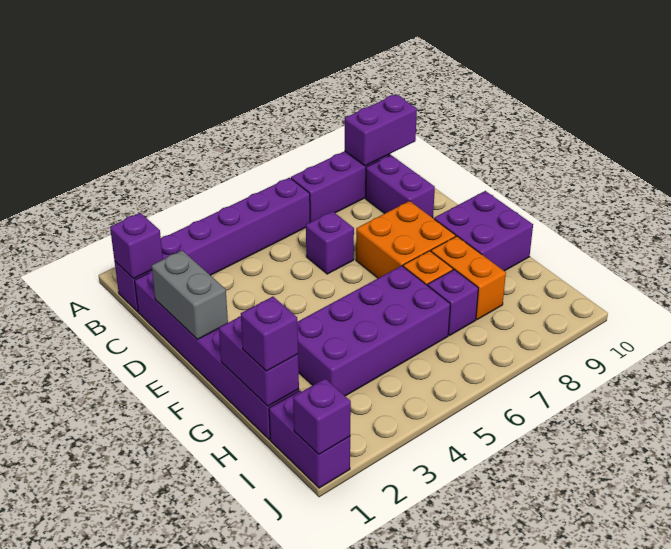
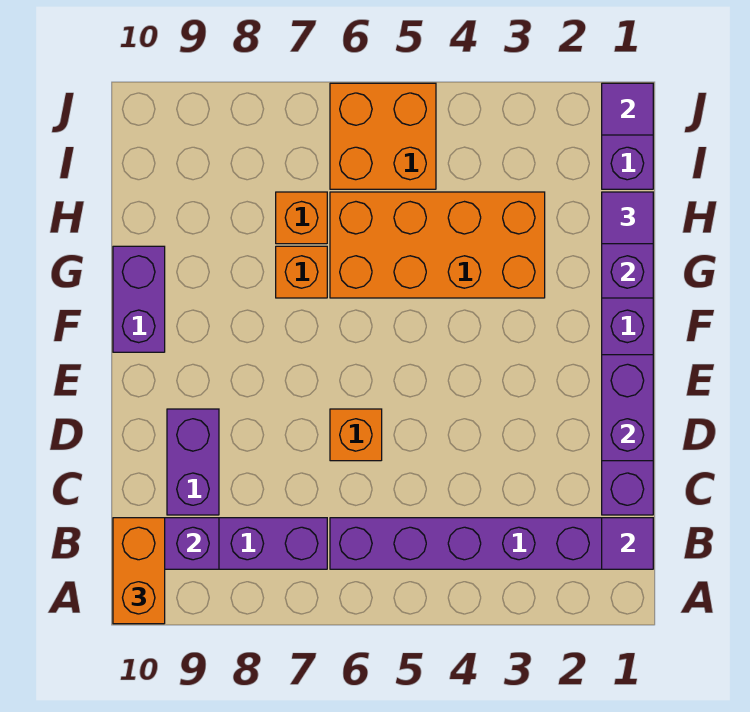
purple 1x1 brick [110,213,163,279] -> purple 1x1 tile [602,518,653,569]
grey 1x2 brick [152,250,228,339] -> purple 1x2 brick [602,355,653,461]
purple 1x1 brick [306,211,354,274] -> orange 1x1 brick [330,409,382,461]
orange 2x2 brick [356,201,456,278] -> orange 2x2 brick moved to [330,83,436,189]
purple 2x2 brick [434,191,533,271] -> purple 1x2 brick [113,246,165,352]
purple 2x4 brick [297,266,450,396] -> orange 2x4 brick [330,192,545,298]
orange 1x2 brick [431,236,506,320] -> orange 1x2 brick moved to [113,518,165,624]
purple 1x1 brick [241,297,298,371] -> purple 1x1 tile [602,192,653,244]
purple 1x1 brick [428,270,478,336] -> orange 1x1 brick [276,192,327,244]
purple 1x1 brick [293,379,351,454] -> purple 1x1 tile [602,83,653,135]

